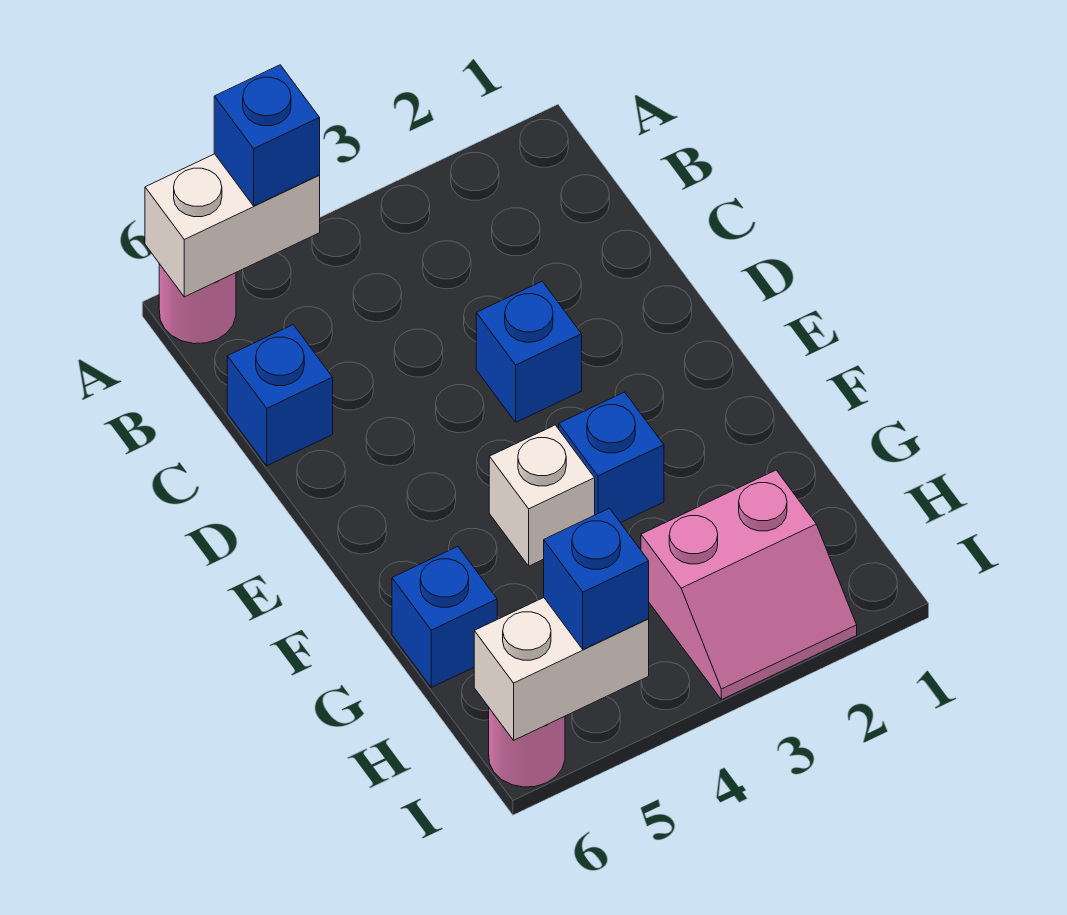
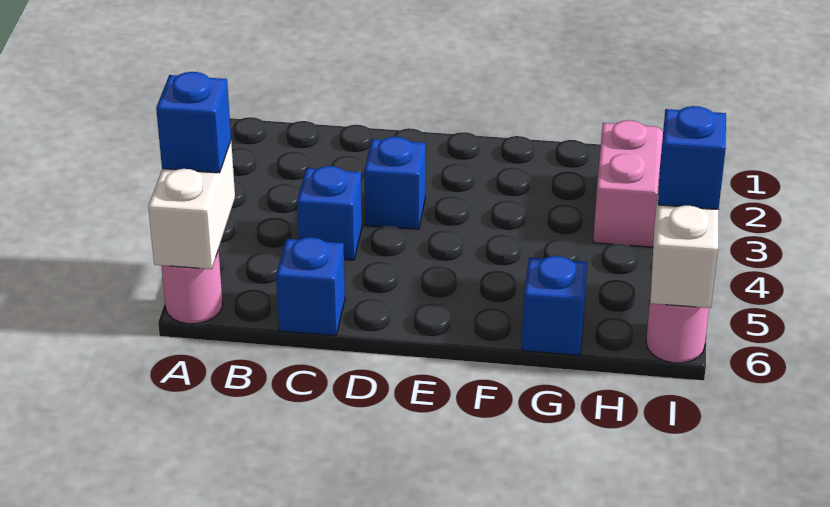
blue 1x1 brick [559,392,664,523] -> blue 1x1 brick moved to [297,166,362,260]
white 1x1 brick [489,425,595,566] -> none

